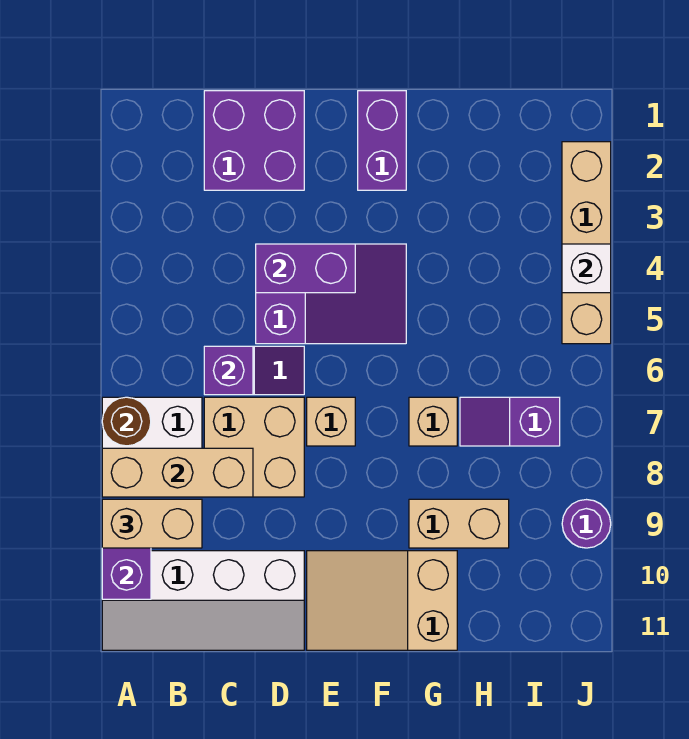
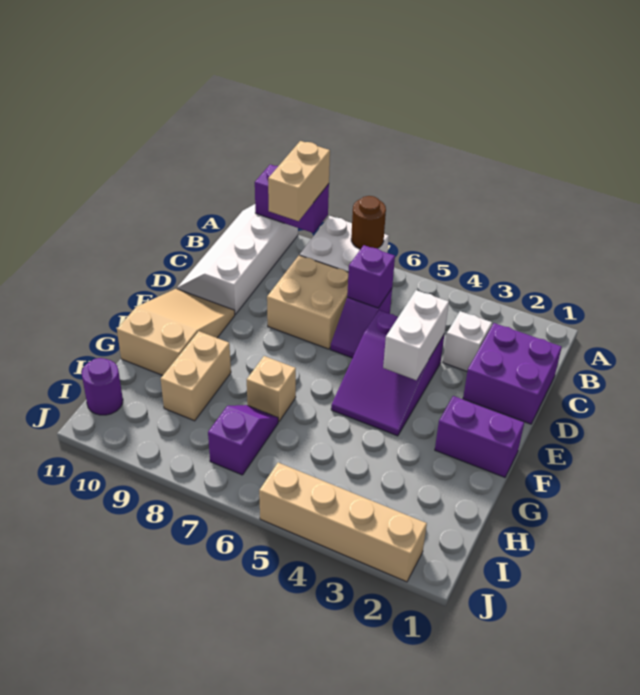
tan 1x3 brick [102,448,253,497] -> none
purple 1x2 brick [256,244,355,293] -> white 1x2 brick [383,290,449,380]
tan 1x1 brick [307,397,355,446] -> none
white 1x1 brick [562,244,611,293] -> white 1x1 brick moved to [443,311,492,371]
purple 1x1 round brick [562,500,611,548] -> purple 1x1 round brick moved to [82,358,123,415]

